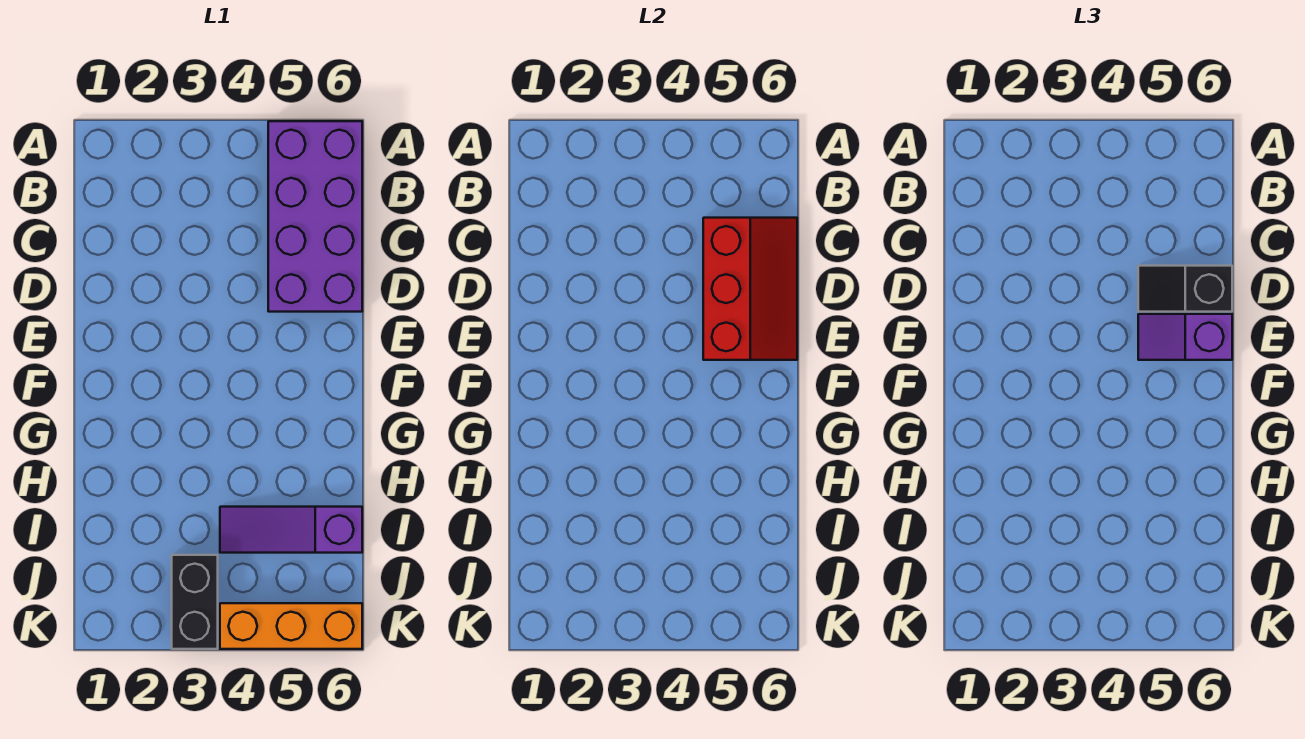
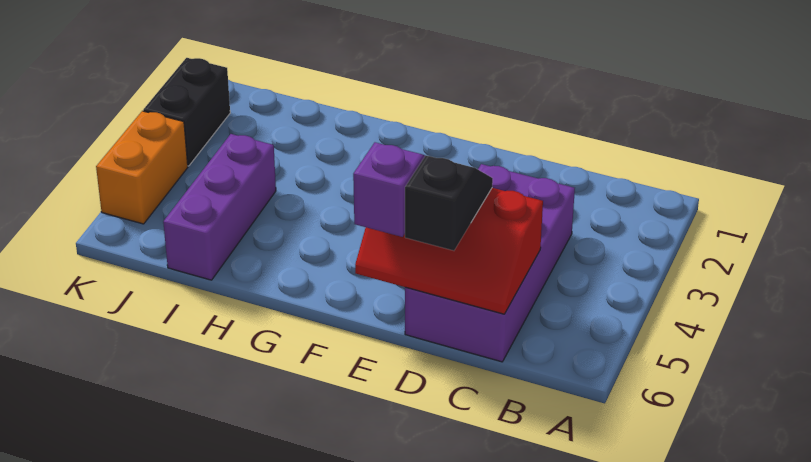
purple 2x4 brick [268,121,362,312] -> purple 2x4 brick turned to [405,164,575,362]
purple 1x3 slope [220,507,362,553] -> purple 1x3 brick [163,134,276,280]
black 1x2 brick [172,555,218,649] -> black 1x2 brick turned to [143,58,230,166]
orange 1x3 brick [220,603,362,649] -> orange 1x2 brick [96,111,188,224]

